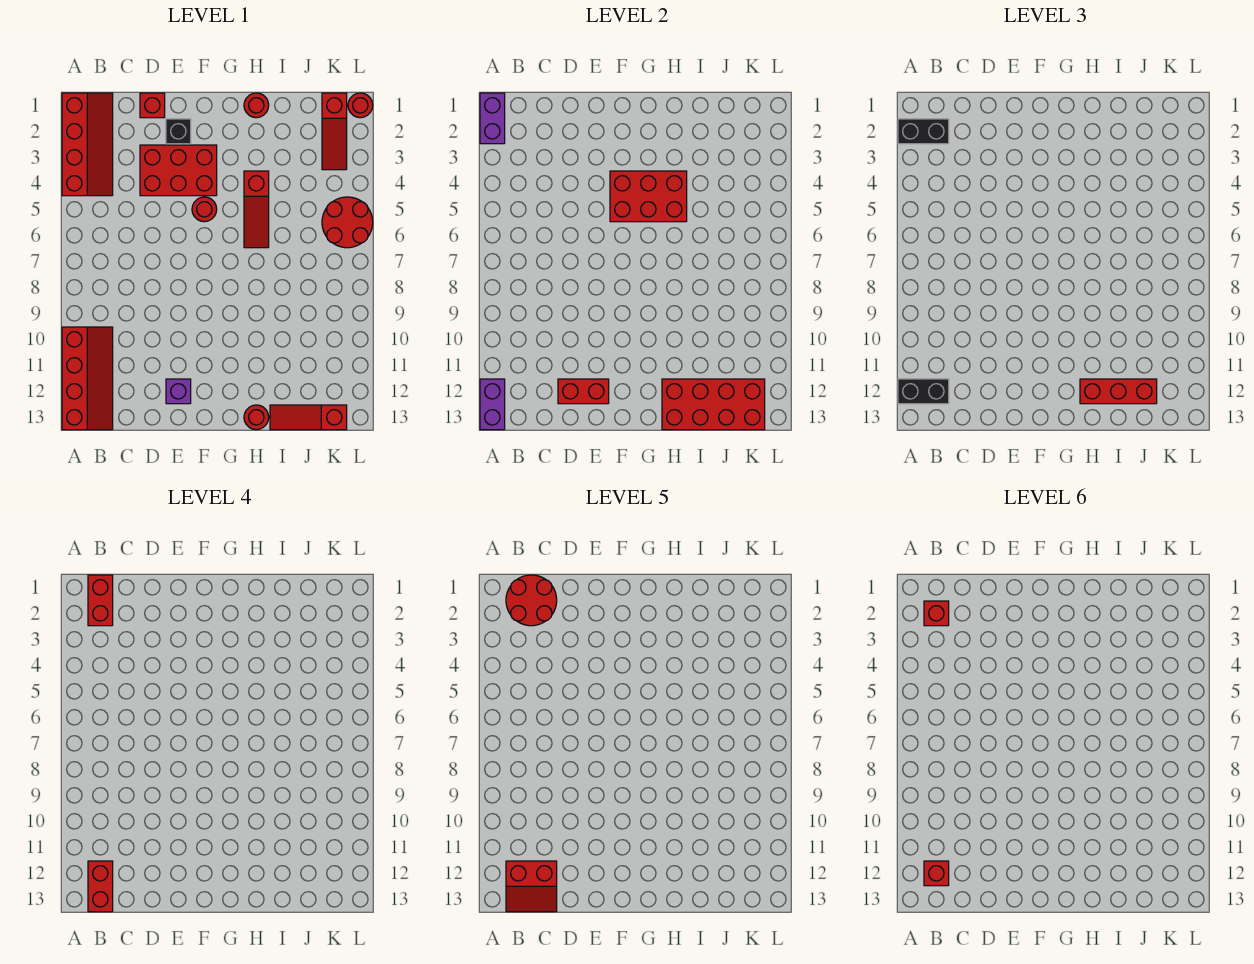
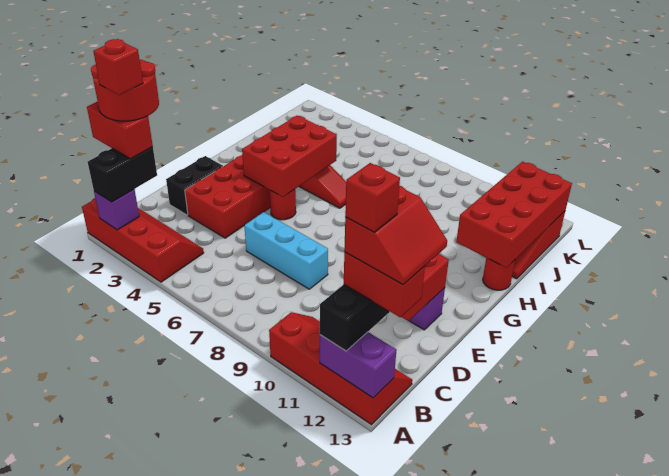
purple 1x2 brick [480,93,505,144] -> purple 1x1 brick [94,189,139,230]
red 1x1 brick [140,93,165,118] -> none
none -> cyan 1x3 brick [244,212,328,289]
black 1x1 brick [166,119,191,144] -> black 1x2 brick [166,156,223,215]
red 1x1 round brick [244,93,269,118] -> none
red 1x3 brick [1080,379,1157,404] -> none
red 1x3 slope [322,93,347,170] -> none
red 2x2 round brick [322,197,373,248] -> none
red 1x1 round brick [348,93,373,118] -> none

